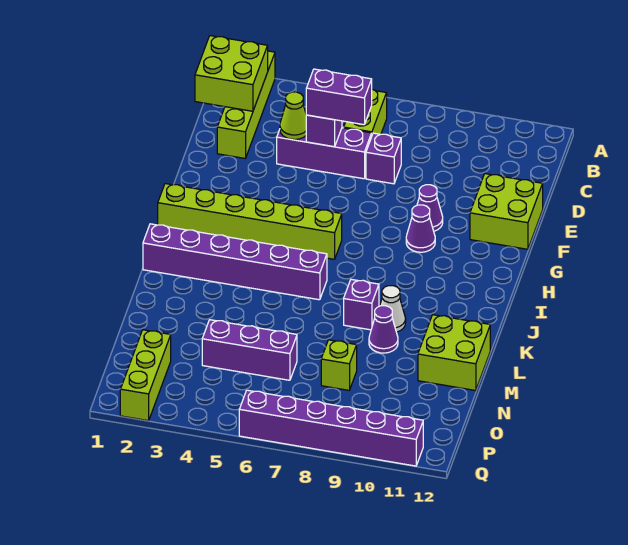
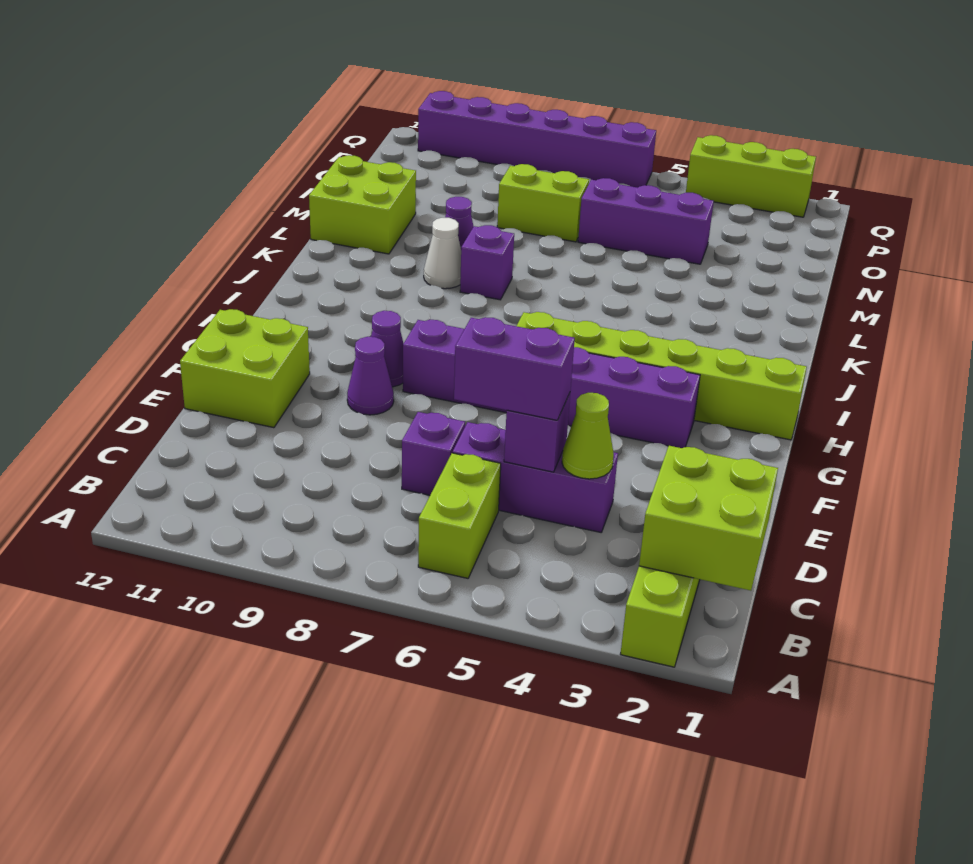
purple 1x6 brick [143,224,327,300] -> purple 1x6 brick moved to [403,320,700,448]
lime 1x1 brick [321,340,357,390] -> lime 1x2 brick [497,164,589,242]
lime 1x3 brick [120,330,171,421] -> lime 1x3 brick turned to [686,135,816,217]

